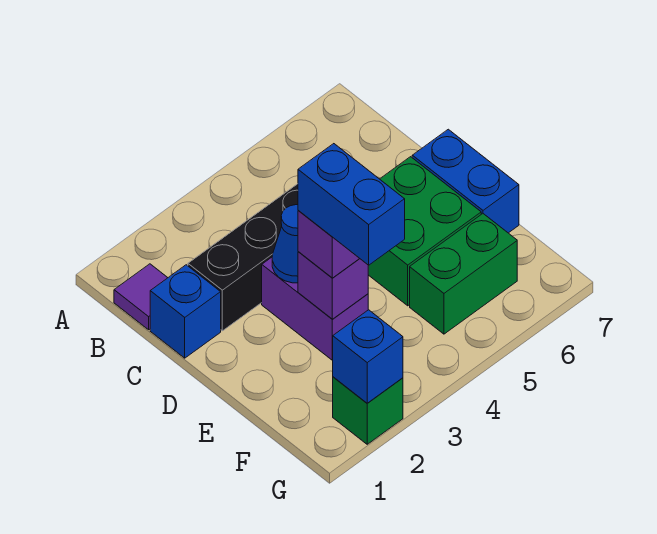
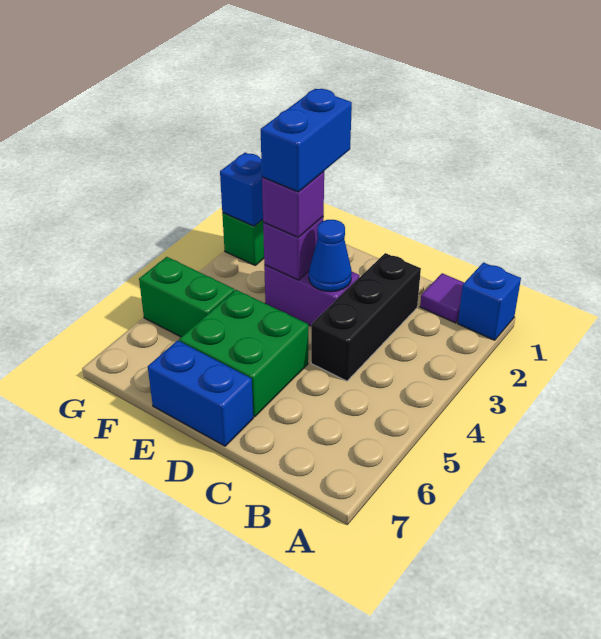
blue 1x1 brick [150,265,221,358] -> blue 1x1 brick moved to [458,263,521,340]
blue 1x2 brick [298,144,405,265] -> blue 1x2 brick turned to [261,89,352,192]
green 1x2 brick [410,214,517,334] -> green 1x2 brick turned to [139,257,234,337]

